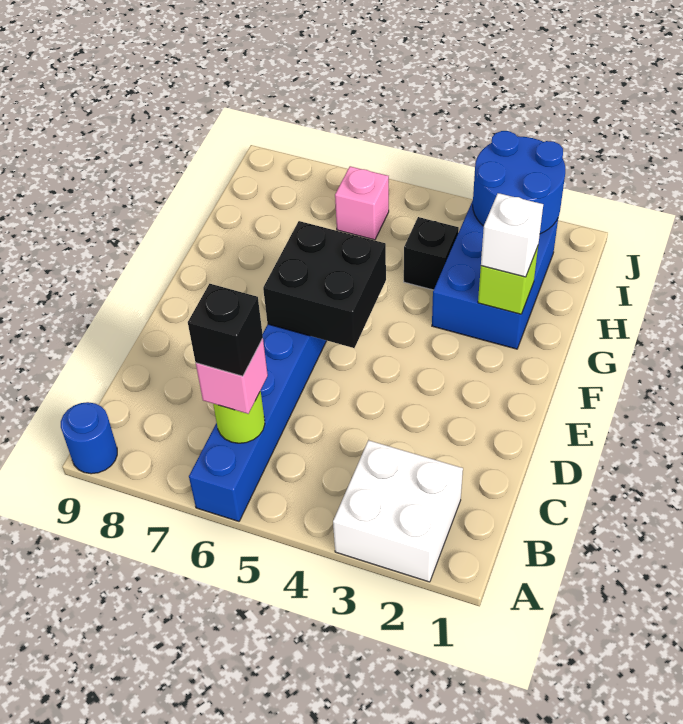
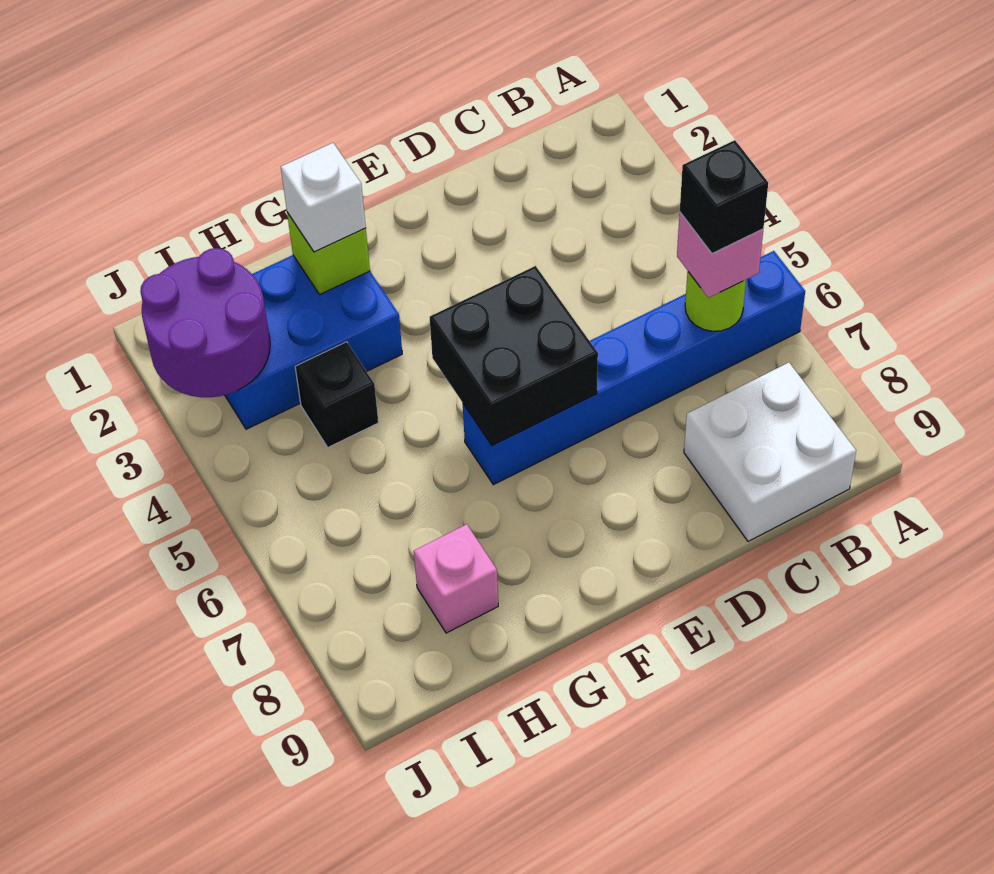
white 2x2 brick [333,440,463,582] -> white 2x2 brick moved to [684,363,856,541]
blue 1x1 round brick [61,402,117,474] -> none
blue 2x2 round brick [473,131,565,234] -> purple 2x2 round brick [140,248,270,397]
pink 1x1 brick [335,166,389,240] -> pink 1x1 brick moved to [414,524,498,633]

